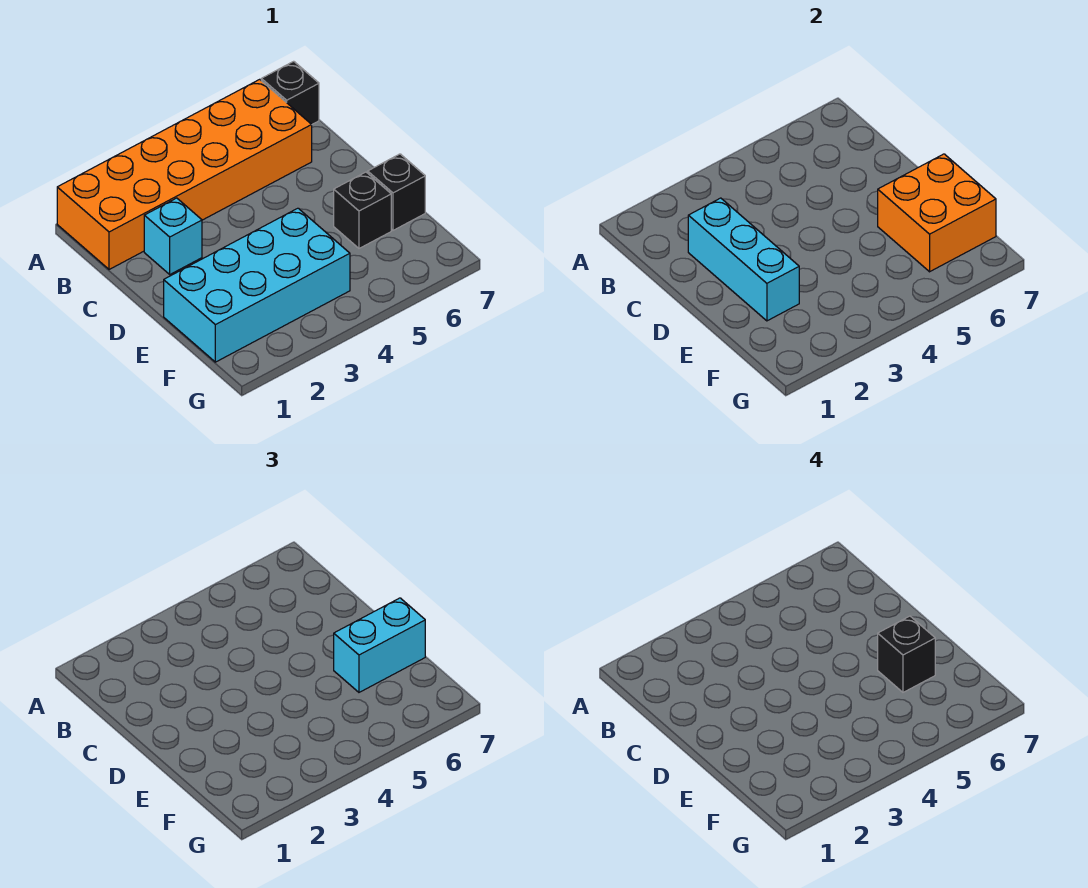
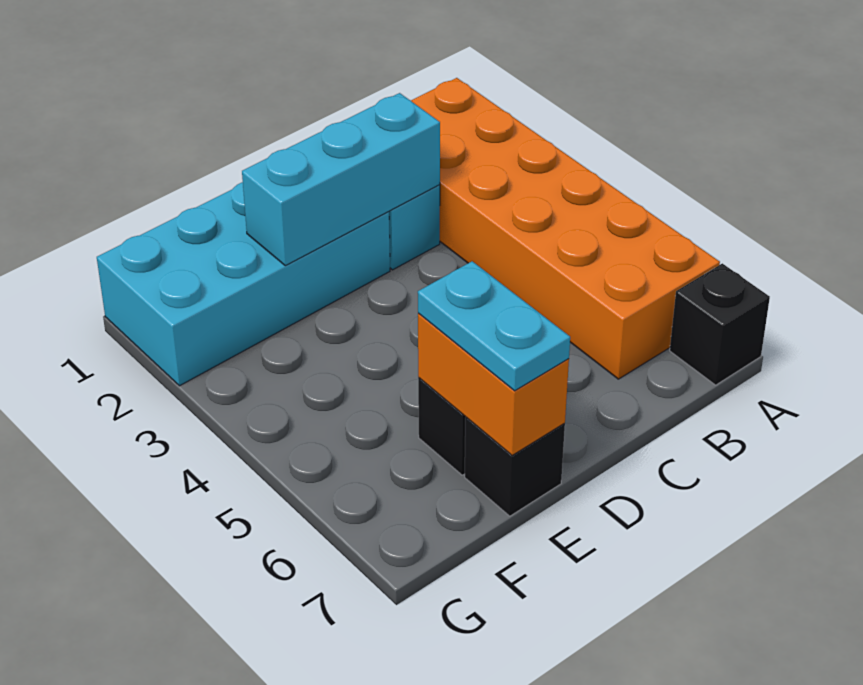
cyan 2x4 brick [164,208,350,362] -> cyan 2x4 brick turned to [97,182,390,386]
orange 2x2 brick [878,154,996,272] -> orange 1x2 brick [418,313,569,455]
cyan 1x2 brick [334,598,425,692] -> cyan 1x2 plate [418,261,570,391]
black 1x1 brick [878,616,935,692] -> none

